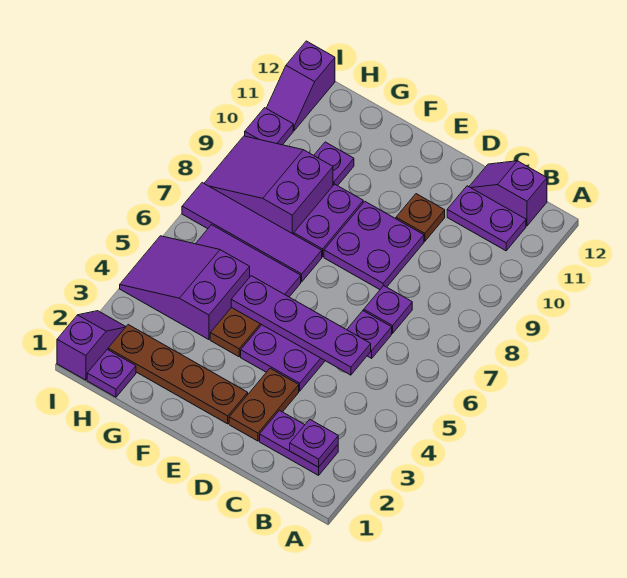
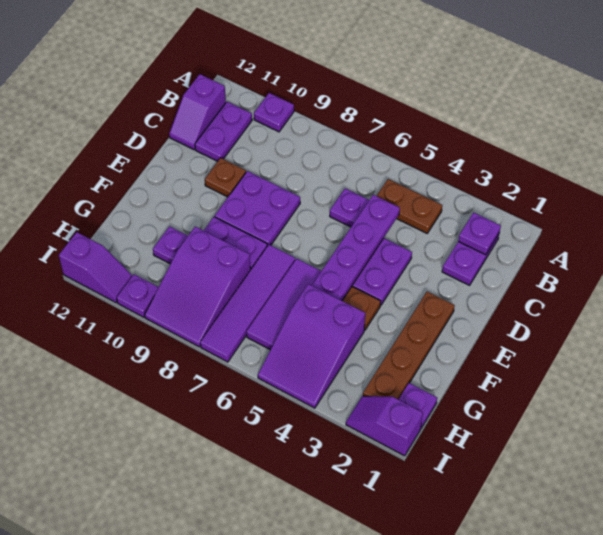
purple 1x1 plate [364,286,412,333] -> purple 1x1 plate moved to [254,93,294,132]
brown 1x2 plate [229,368,299,441] -> brown 1x2 plate moved to [377,179,442,233]

